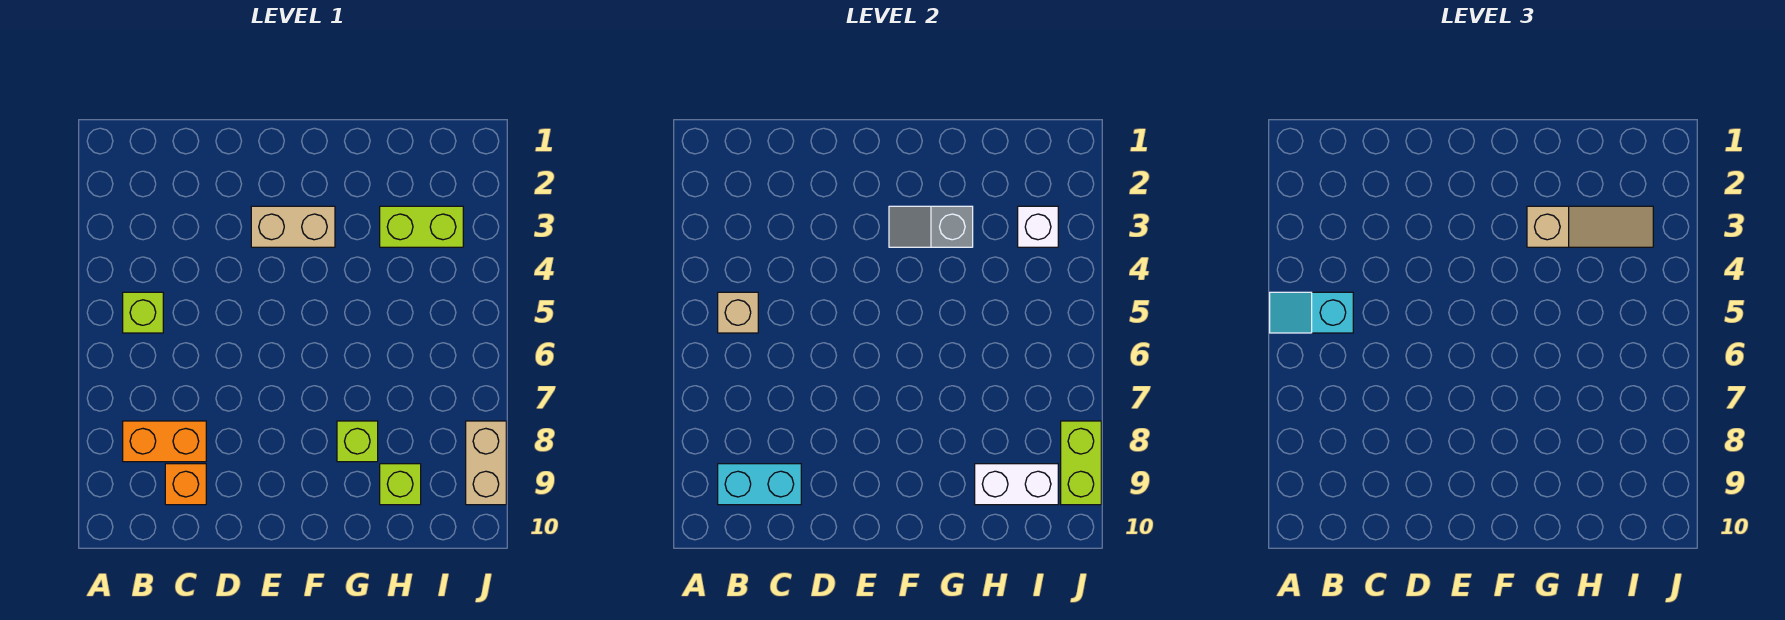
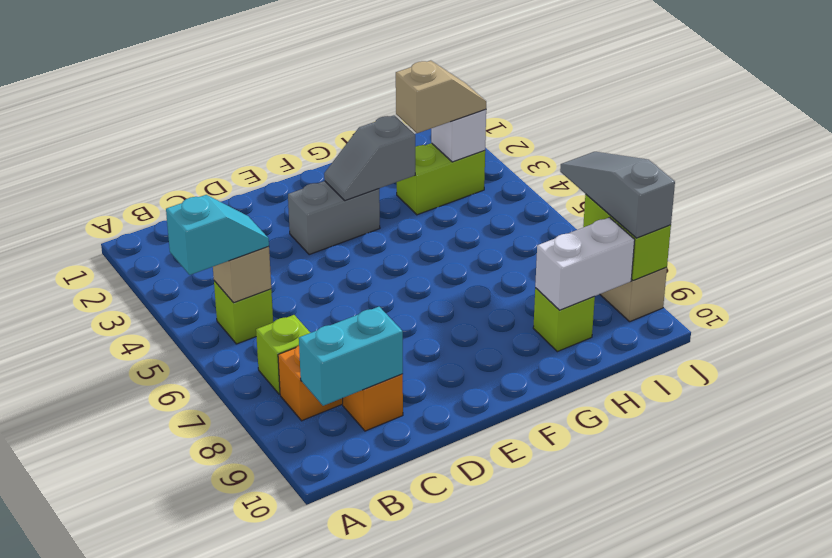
cyan 1x2 slope [1270,292,1353,333] -> cyan 1x2 slope turned to [166,195,269,275]
tan 1x2 brick [251,206,335,247] -> grey 1x2 brick [288,181,380,255]
tan 1x3 slope [1527,206,1653,247] -> tan 1x2 slope [396,61,486,133]
lime 1x1 brick [337,421,378,462] -> lime 1x1 brick moved to [256,315,310,394]
none -> grey 1x3 slope [560,152,675,238]

